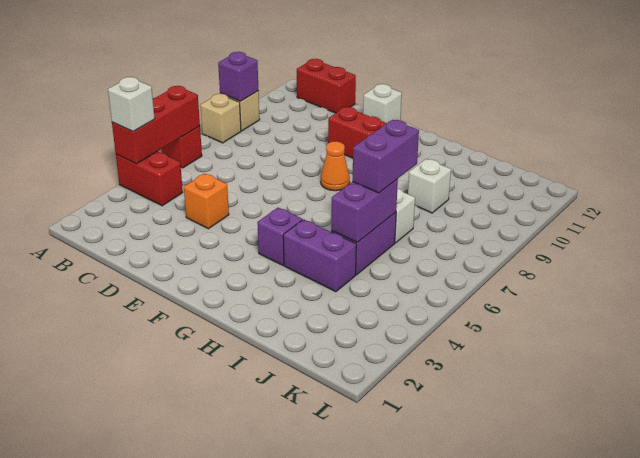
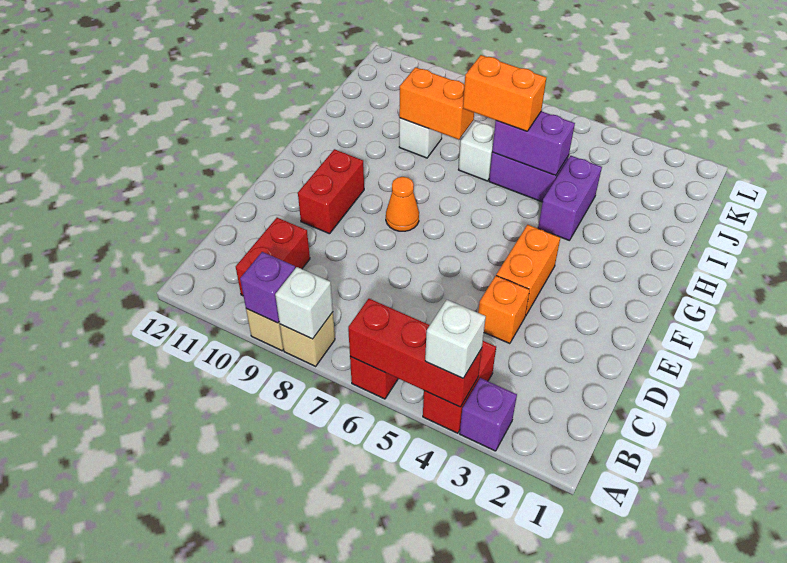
red 1x2 brick [297,59,356,113] -> red 1x2 brick moved to [236,218,310,296]
none -> orange 1x2 brick [496,225,560,316]
white 1x1 brick [363,84,402,123] -> white 1x1 brick moved to [275,267,333,339]
purple 1x1 brick [257,208,303,265] -> purple 1x1 brick moved to [460,378,517,451]
purple 1x2 brick [352,120,419,193] -> orange 1x2 brick [463,55,546,131]
none -> orange 1x2 brick [399,67,474,140]

